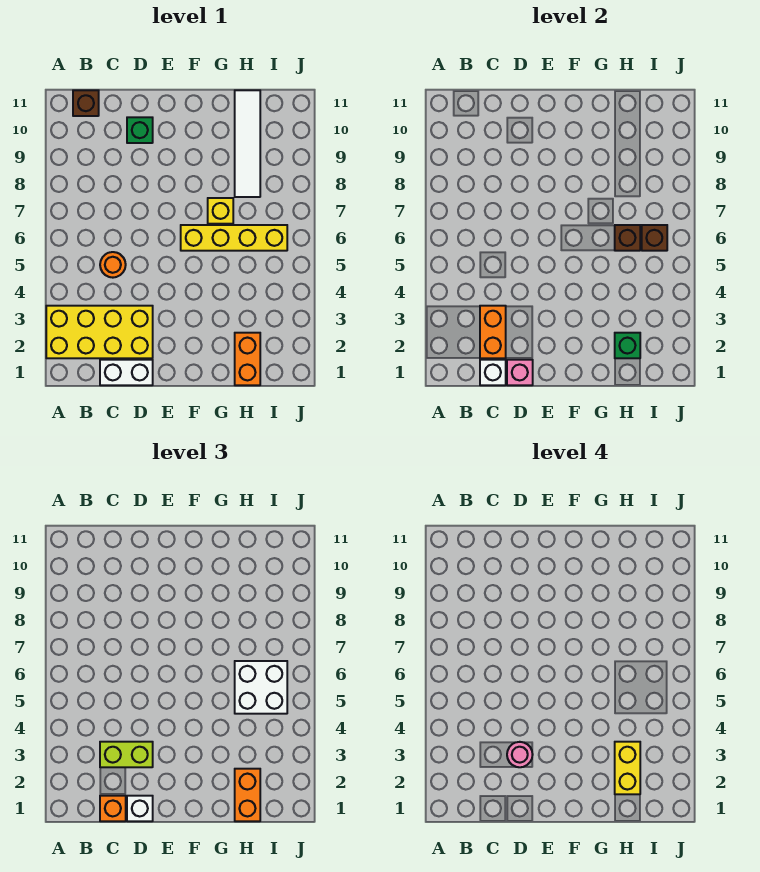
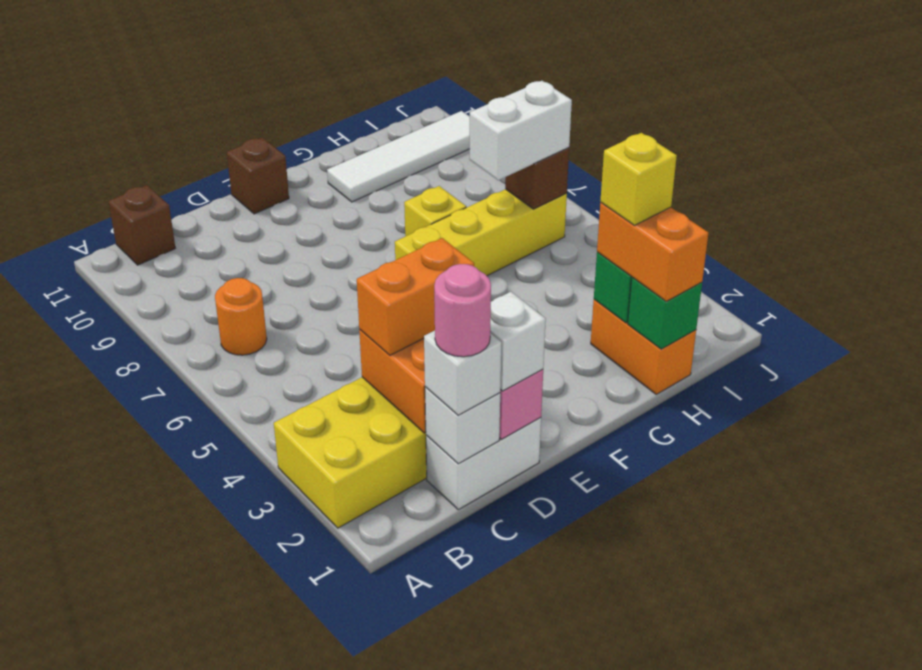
orange 1x1 brick [100,796,126,821] -> white 1x1 brick [424,330,501,415]
lime 1x2 brick [100,742,153,767] -> orange 1x2 brick [357,238,474,355]
orange 1x1 round brick [100,252,126,278] -> orange 1x1 round brick moved to [215,278,267,355]
pink 1x1 round brick [507,742,533,767] -> pink 1x1 round brick moved to [434,264,491,357]
green 1x1 brick [127,117,153,143] -> green 1x1 brick moved to [628,277,702,349]
yellow 1x2 brick [615,742,640,794] -> yellow 1x1 brick [600,133,677,225]
white 2x2 brick [235,661,287,714] -> white 1x2 brick [470,81,572,180]
brown 1x1 brick [615,225,640,251] -> brown 1x1 brick moved to [227,137,289,214]
white 1x4 tile [235,90,260,197] -> white 1x4 tile turned to [327,111,470,202]

